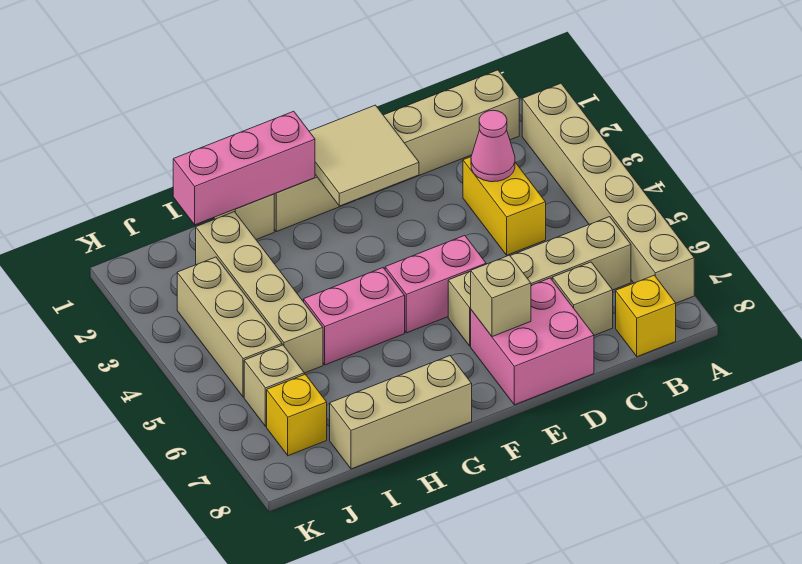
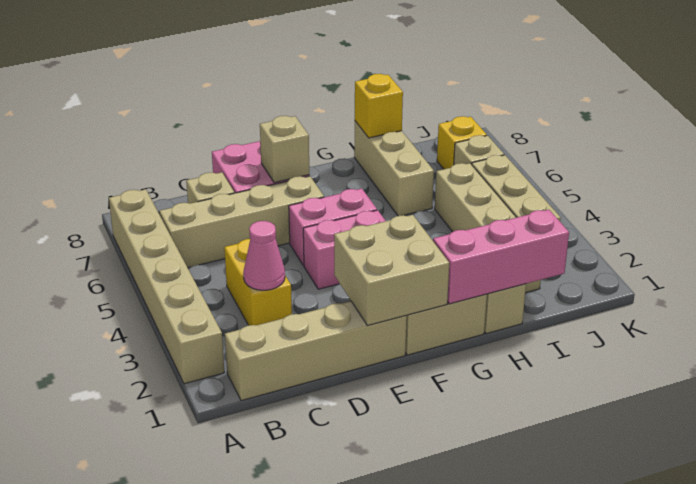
yellow 1x1 brick [616,275,676,357] -> yellow 1x1 brick moved to [355,74,403,138]
tan 2x2 tile [309,105,419,206] -> tan 2x2 brick [334,215,449,326]
pink 1x2 brick [304,268,405,365] -> pink 1x2 brick moved to [303,210,385,289]
tan 1x3 brick [330,356,472,469] -> tan 1x3 brick turned to [354,121,434,216]

